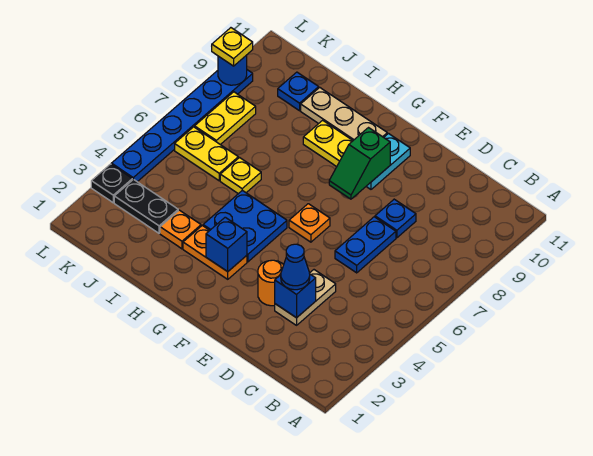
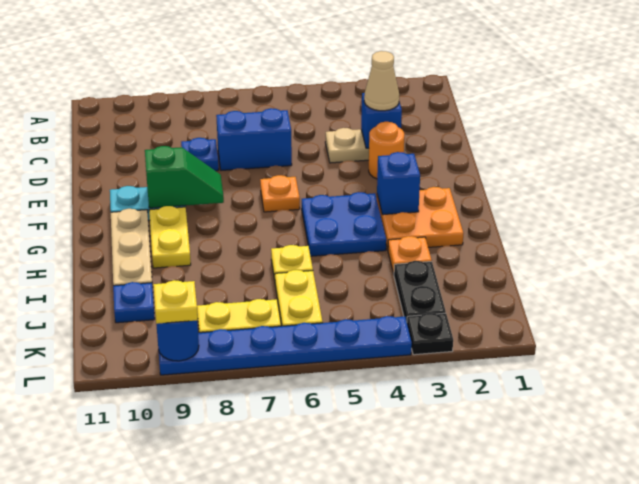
blue 1x1 cone [281,244,310,290] -> tan 1x1 cone [364,51,399,111]
blue 1x2 plate [335,217,396,273] -> blue 1x2 brick [216,108,292,170]
orange 1x2 plate [183,226,247,279] -> orange 2x2 plate [377,187,464,249]

